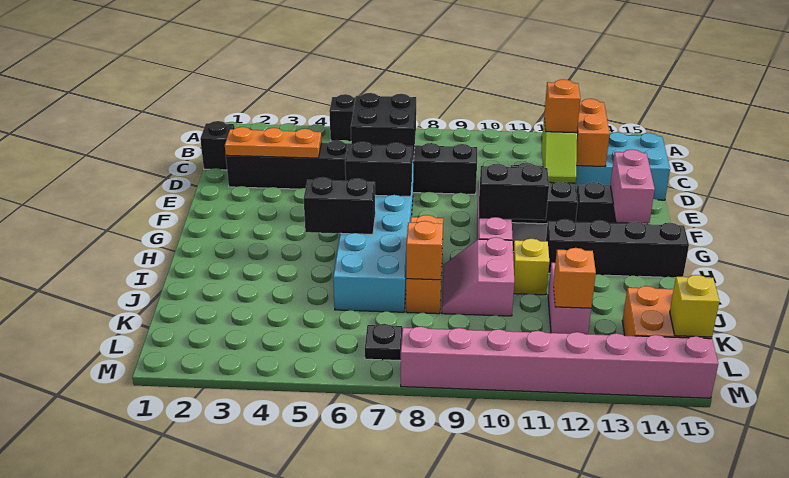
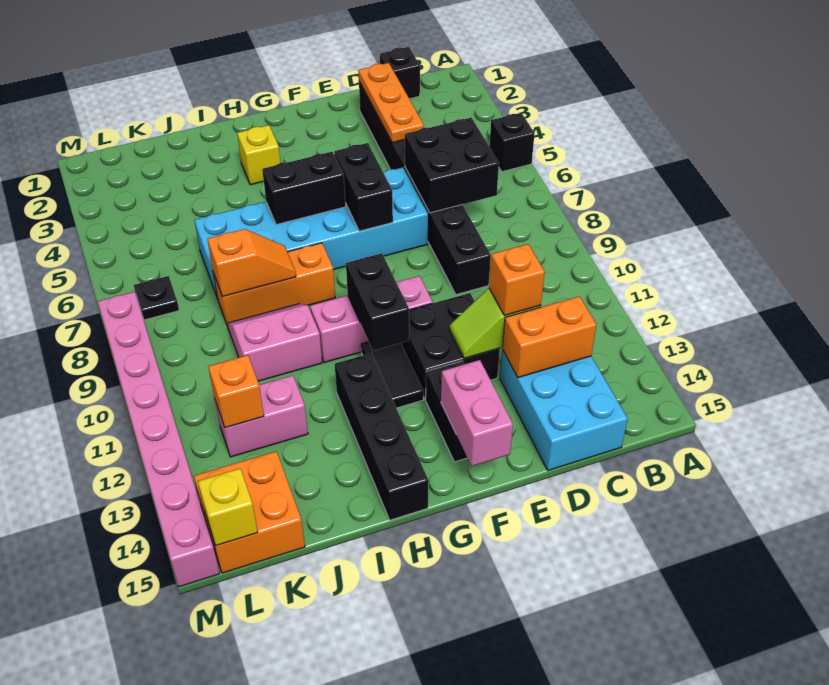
pink 1x2 brick [610,150,655,223] -> pink 1x2 brick turned to [441,360,513,466]
black 1x2 brick [304,177,375,234] -> black 1x2 brick turned to [262,152,346,225]
yellow 1x1 brick [513,239,549,295] -> yellow 1x1 brick moved to [237,125,280,185]

